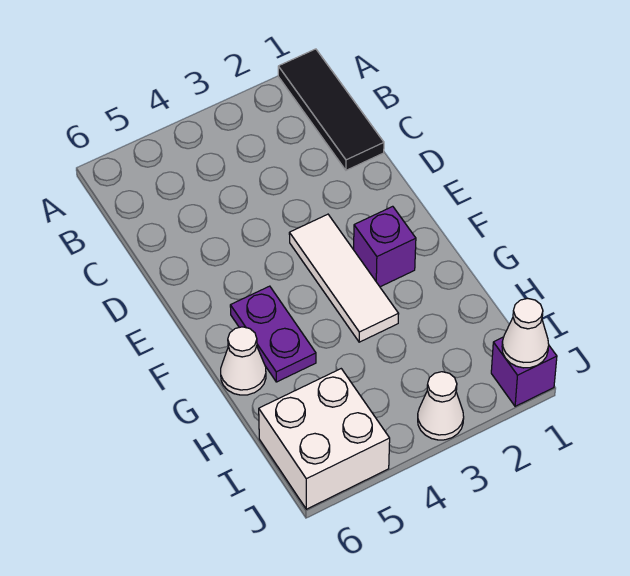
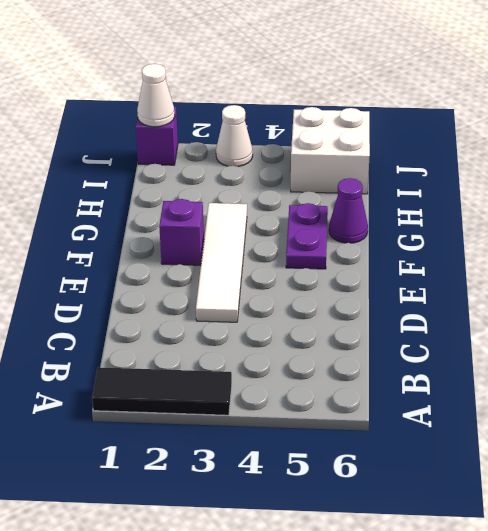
black 1x3 tile [278,49,384,170] -> black 1x3 tile turned to [92,367,232,415]
white 1x3 tile [289,214,398,342] -> white 1x4 tile [196,203,247,322]
white 1x1 cone [221,327,266,395] -> purple 1x1 cone [329,178,368,243]

